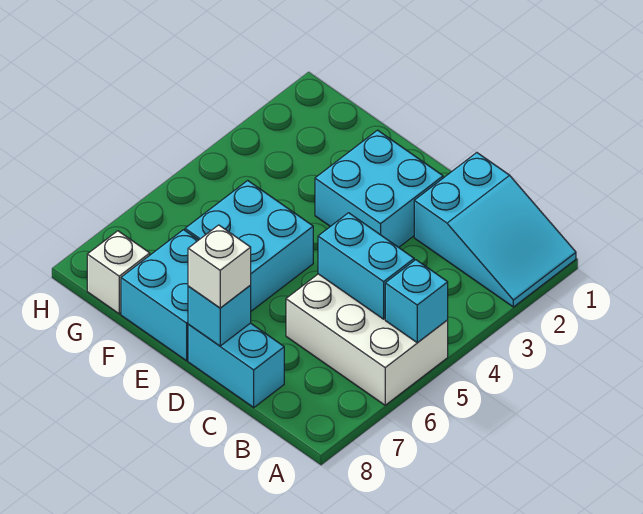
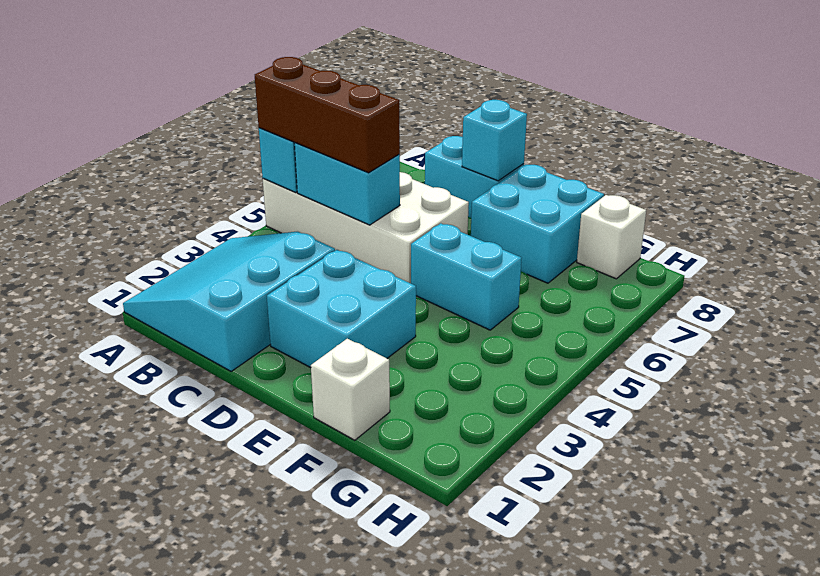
cyan 2x3 slope [414,153,576,307] -> cyan 3x3 slope [123,232,335,372]
white 2x3 brick [286,274,448,405] -> white 2x4 brick [263,172,469,283]
none -> brown 1x3 brick [255,57,400,173]
white 1x1 brick [188,225,251,308] -> white 1x1 brick moved to [311,339,390,440]
cyan 2x2 brick [185,180,313,311] -> cyan 1x2 brick [411,223,522,330]

